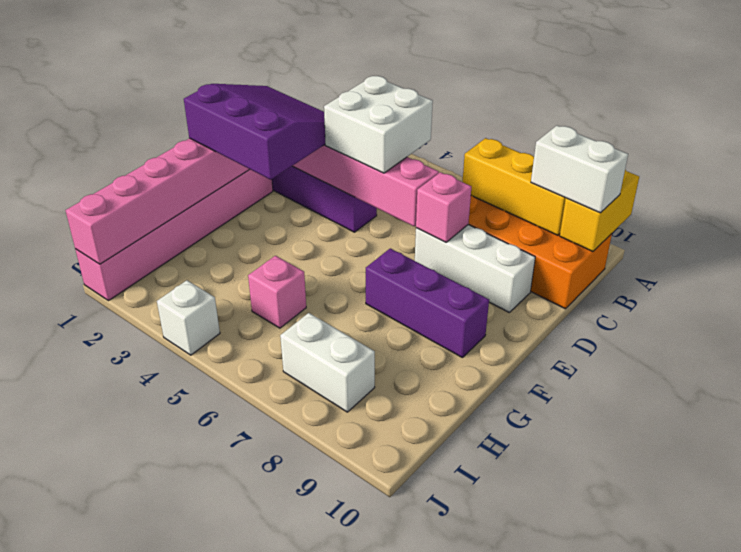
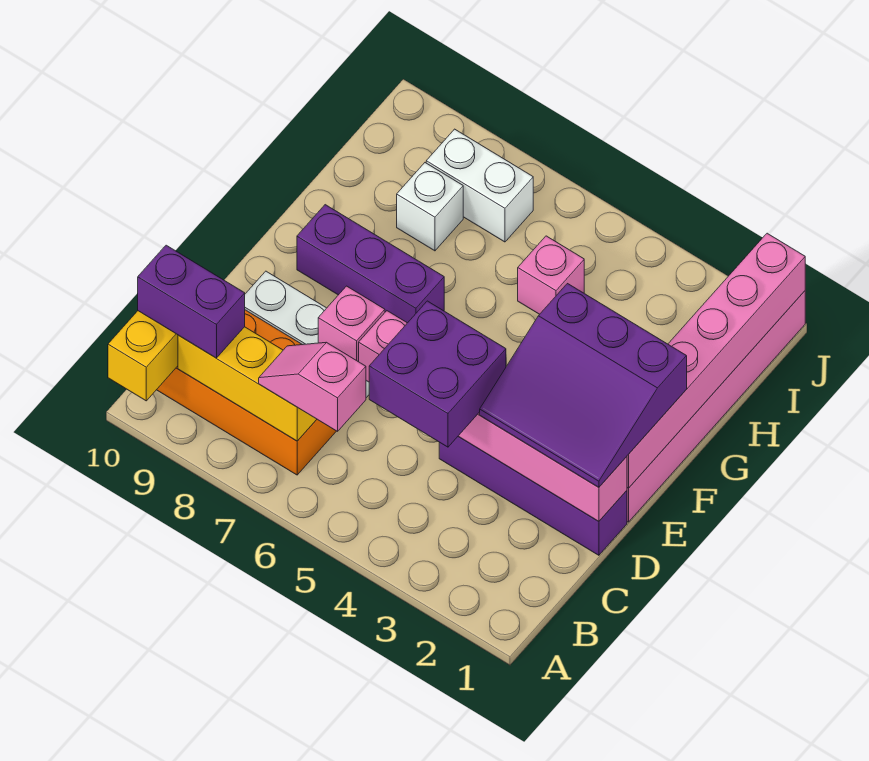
none -> pink 1x2 slope [259,342,366,431]
white 1x2 brick [531,126,628,213] -> purple 1x2 brick [138,245,245,358]
white 2x2 brick [324,76,433,173] -> purple 2x2 brick [369,301,506,447]
white 1x1 brick [157,280,220,355] -> white 1x1 brick moved to [397,163,463,251]

